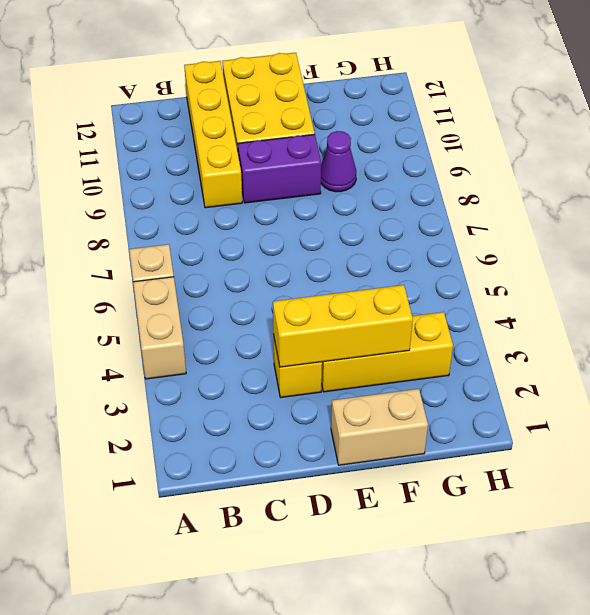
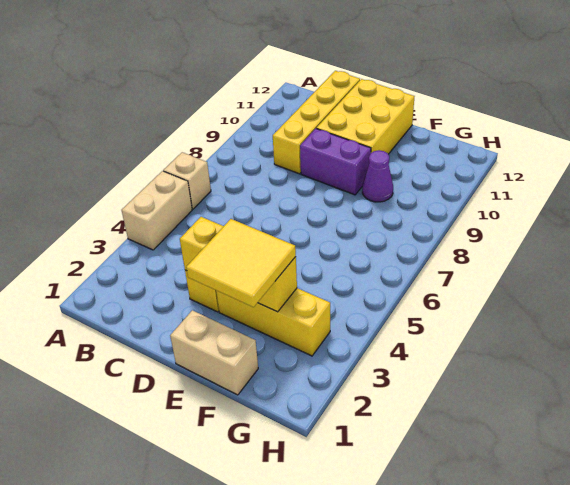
none -> yellow 2x2 tile [186,219,296,307]

